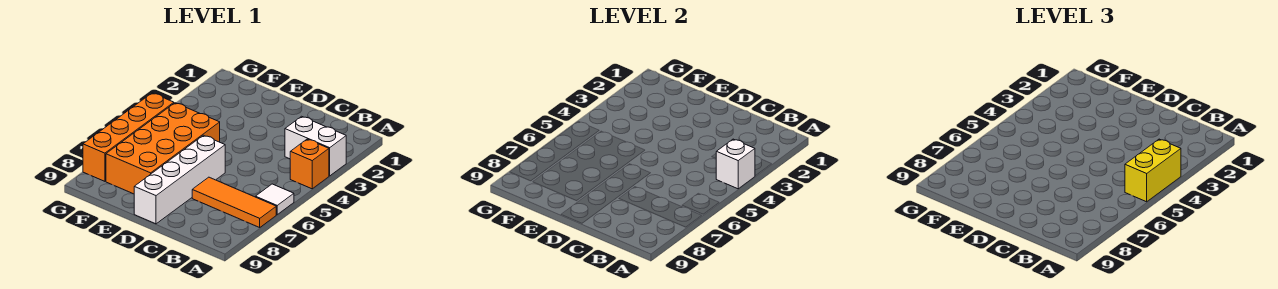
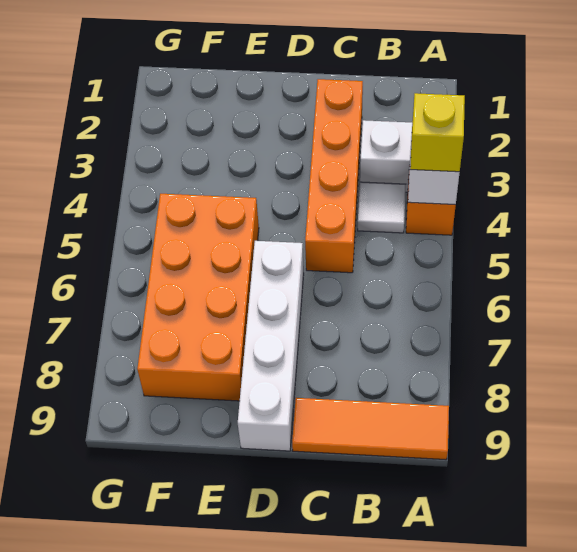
yellow 1x2 brick [1125,139,1181,202] -> yellow 1x1 brick [410,93,465,172]
white 1x1 tile [255,184,294,215] -> white 1x1 tile moved to [358,182,406,233]
orange 1x3 tile [192,177,276,227] -> orange 1x3 tile moved to [292,398,449,460]
orange 1x4 brick [83,93,174,181] -> orange 1x4 brick moved to [305,79,363,273]

